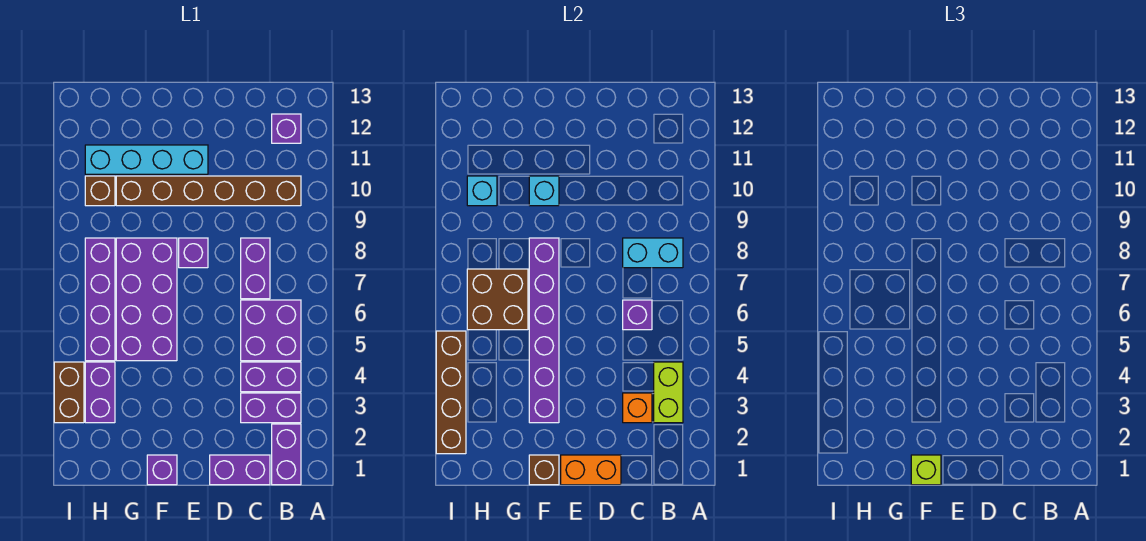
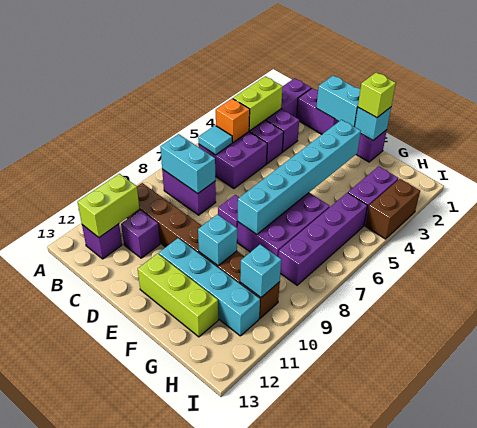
none -> cyan 1x1 tile [198,126,232,155]
none -> lime 1x2 brick [78,174,139,237]
orange 1x1 brick [623,393,652,423] -> orange 1x1 brick moved to [216,98,250,142]
purple 1x1 brick [623,300,652,330] -> purple 1x1 brick moved to [121,210,160,258]
purple 1x2 brick [241,238,270,299] -> purple 1x2 brick turned to [162,169,216,215]
orange 1x2 brick [561,455,621,485] -> cyan 1x2 brick [316,76,360,127]
none -> lime 1x3 brick [138,253,218,337]
brown 1x1 brick [529,455,559,485] -> cyan 1x1 brick [355,107,391,140]
purple 1x6 brick [529,238,559,423] -> cyan 1x6 brick [238,120,361,235]
purple 2x4 brick [116,238,177,361] -> purple 2x3 brick [237,193,330,256]
brown 2x2 brick [467,269,528,330] -> none
brown 1x4 brick [436,331,466,454] -> none

